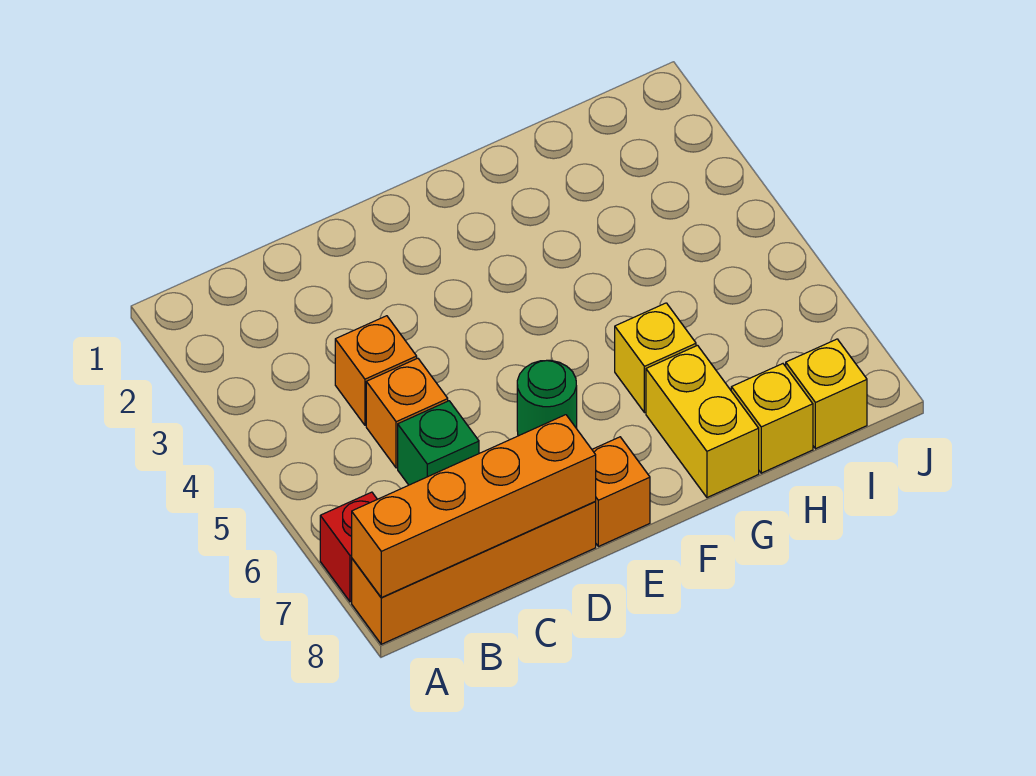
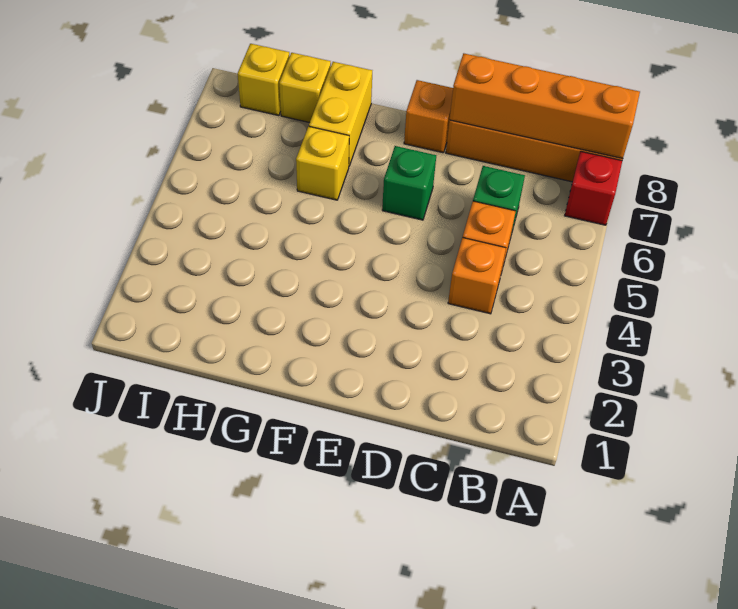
green 1x1 round brick [517,360,577,436] -> green 1x1 brick [382,146,436,220]

